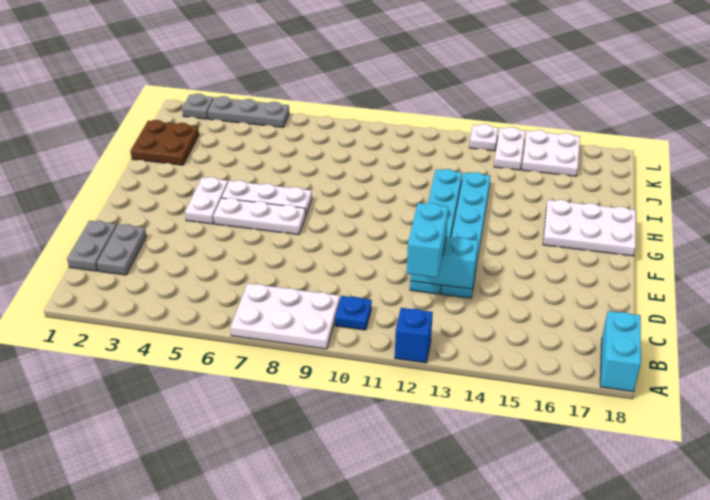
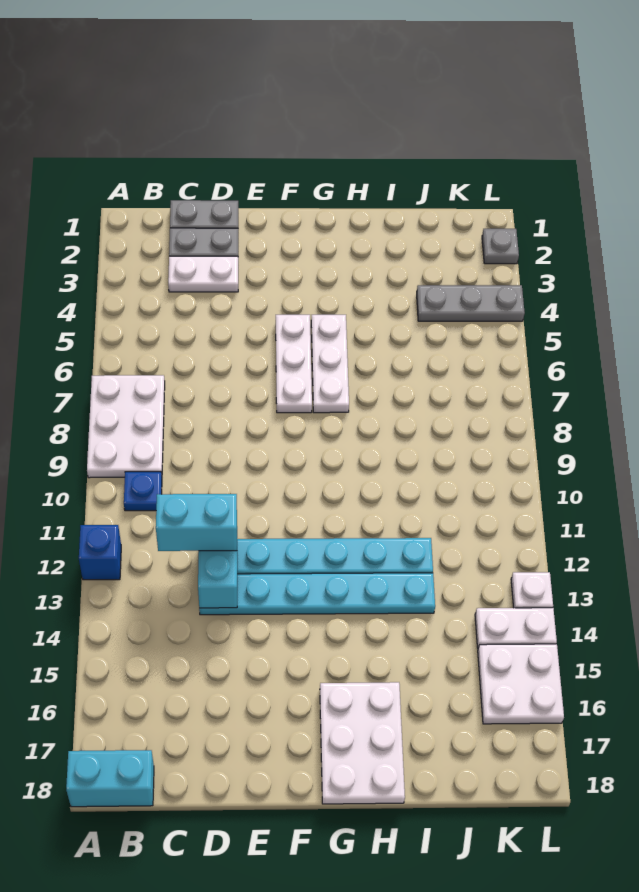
white 1x2 plate [185,177,228,224] -> white 1x2 plate moved to [168,256,238,292]
brown 2x2 plate [131,120,199,165] -> none
grey 1x3 plate [207,96,289,128] -> grey 1x3 plate turned to [417,285,525,321]

